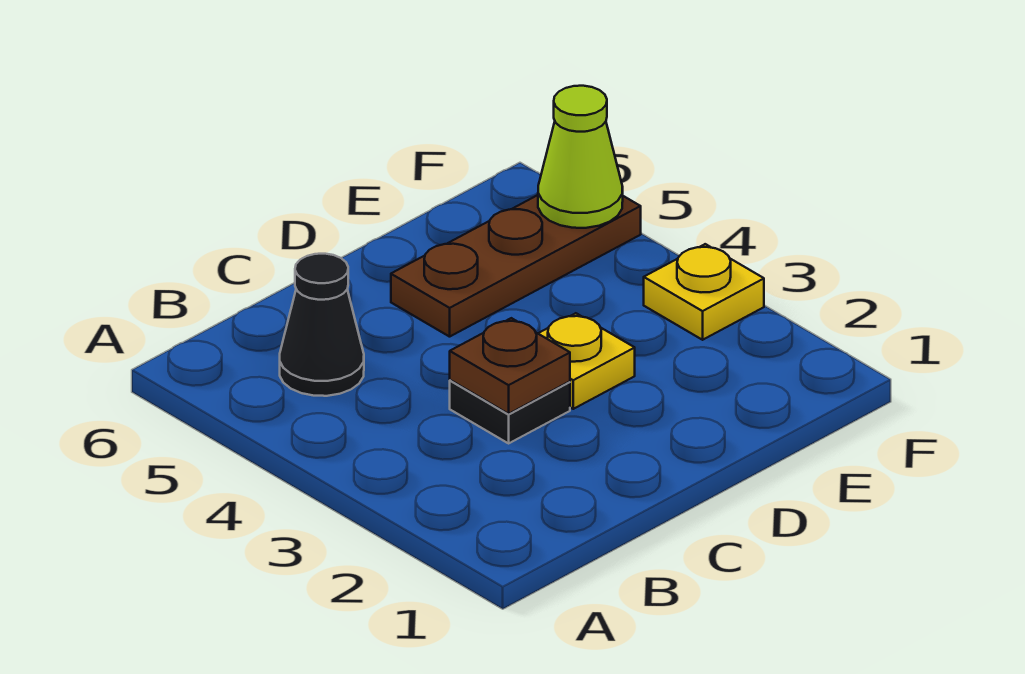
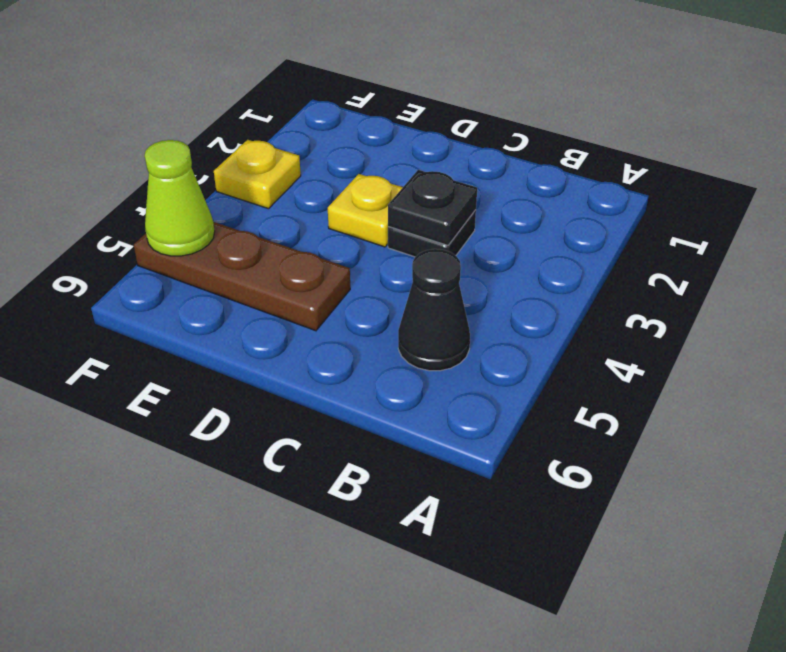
brown 1x1 plate [450,318,570,414] -> black 1x1 plate [388,170,477,246]

